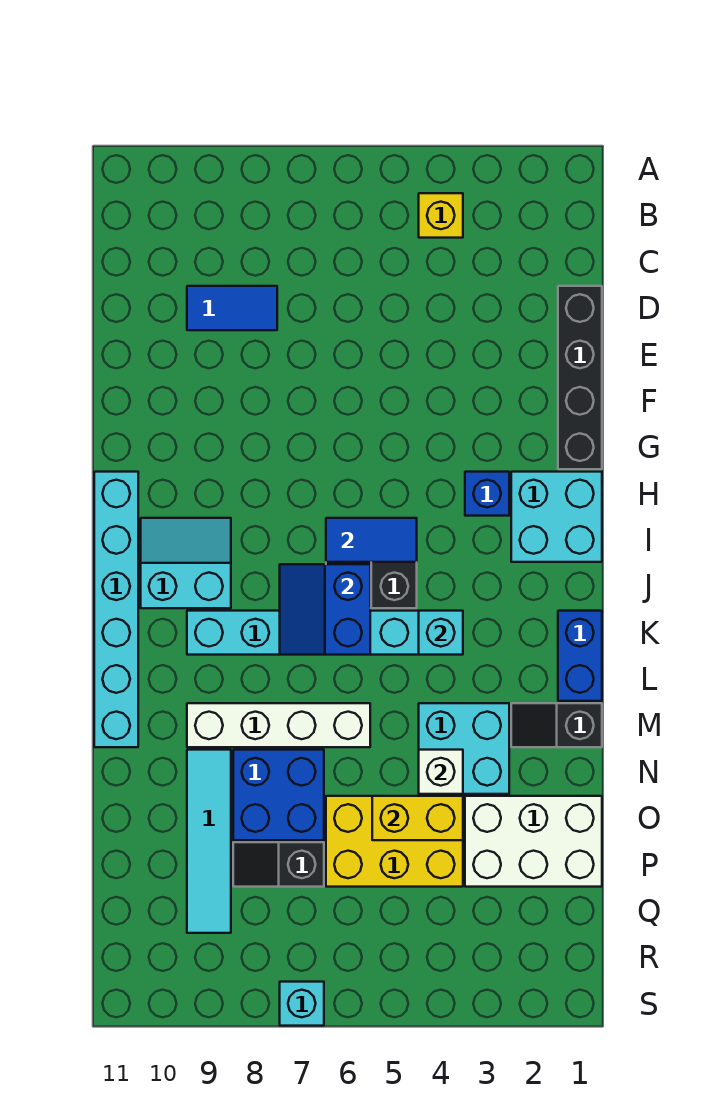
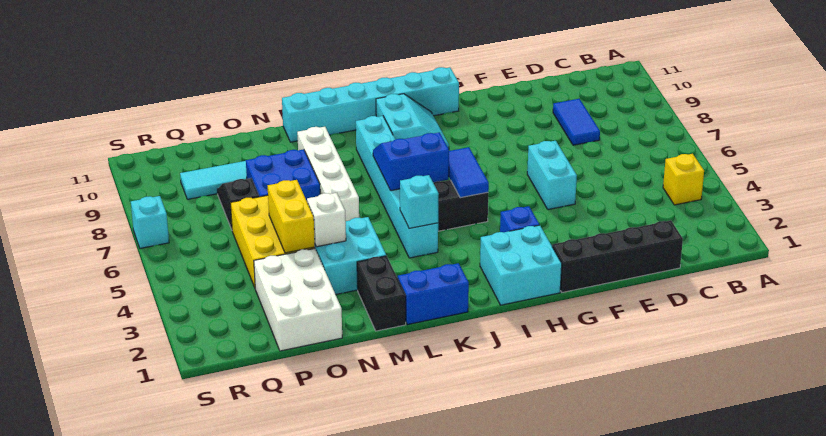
none -> cyan 1x2 brick [527,140,577,210]
black 1x2 slope [511,703,602,747] -> black 1x2 brick [357,256,406,331]

